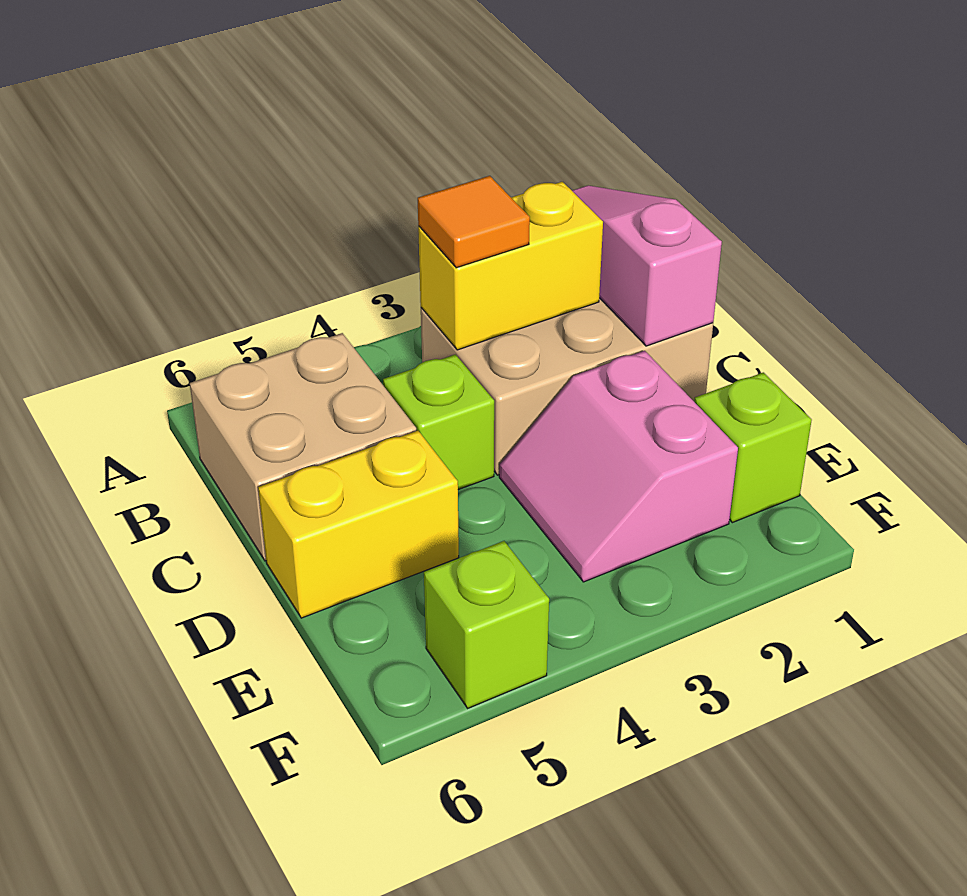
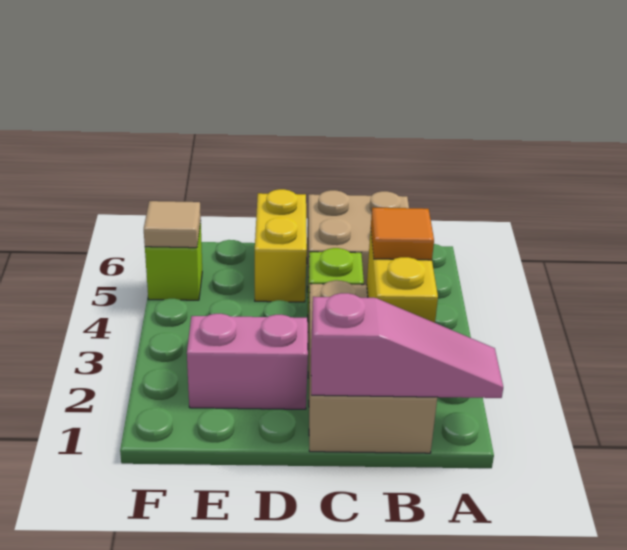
lime 1x1 brick [694,372,812,523] -> none
none -> tan 1x1 tile [144,201,201,248]

